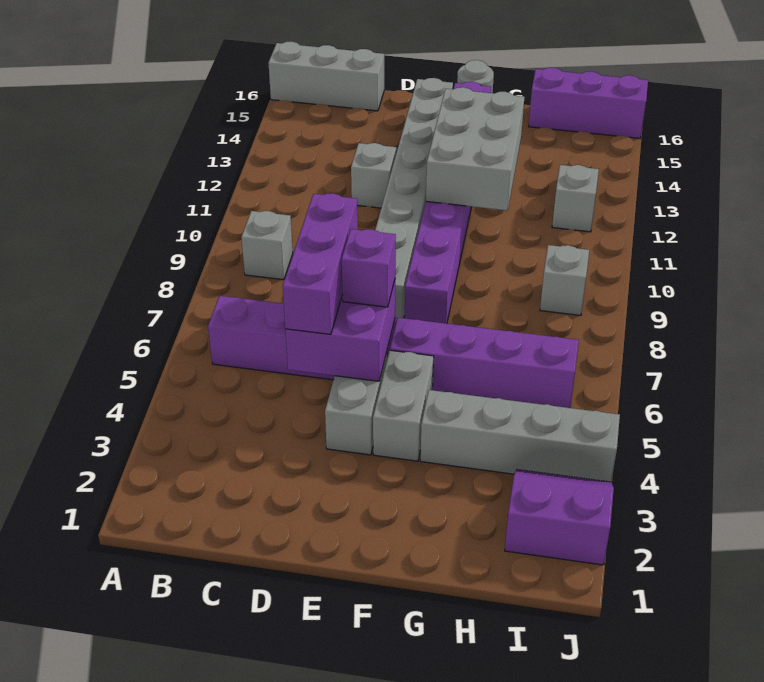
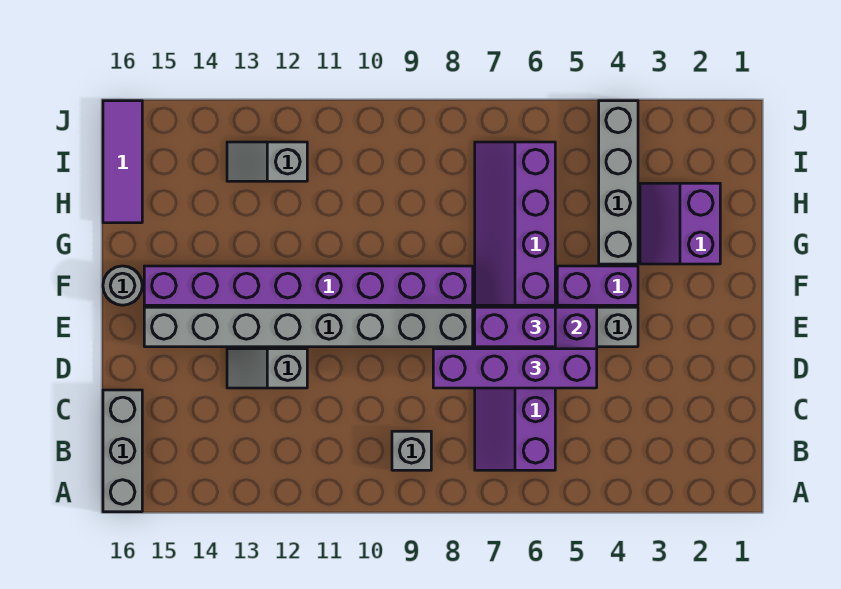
purple 1x3 brick [283,193,358,334] -> purple 1x4 brick [433,349,597,388]
purple 1x1 brick [342,229,396,307] -> purple 1x2 brick [475,307,555,347]
grey 1x2 brick [373,350,434,461] -> purple 1x2 brick [557,266,638,305]
grey 2x3 brick [426,87,524,211] -> none
purple 1x3 brick [529,68,648,138] -> purple 1x3 tile [103,101,142,223]
purple 2x2 slope [505,469,614,565] -> purple 2x2 slope moved to [640,183,720,264]
grey 1x1 brick [540,245,589,315] -> none

